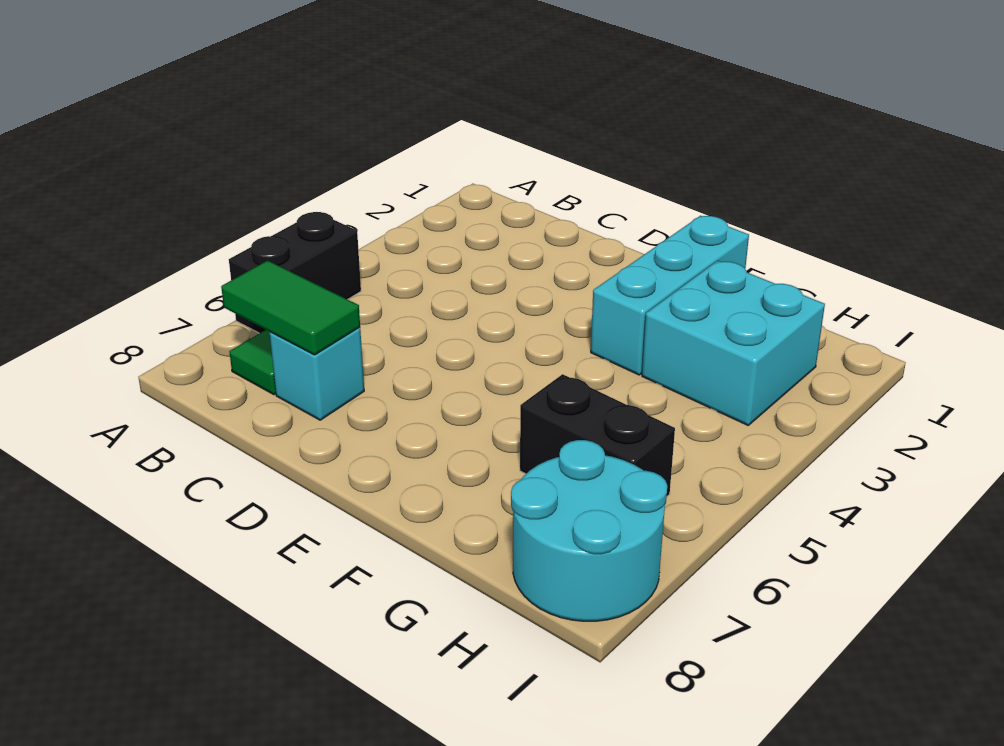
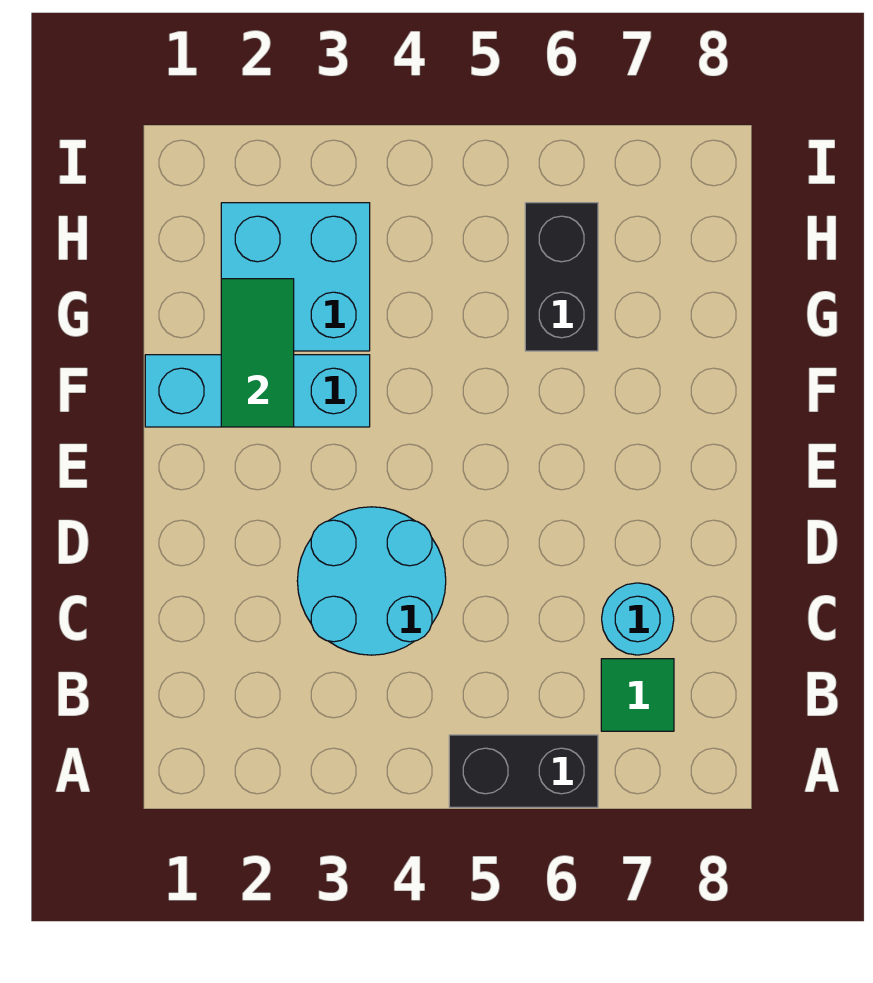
green 1x2 tile [221,260,360,355] -> green 1x2 tile moved to [221,279,294,427]
cyan 1x1 brick [270,327,364,420] -> cyan 1x1 round brick [602,583,674,655]
cyan 2x2 round brick [511,440,667,621] -> cyan 2x2 round brick moved to [297,507,446,655]

